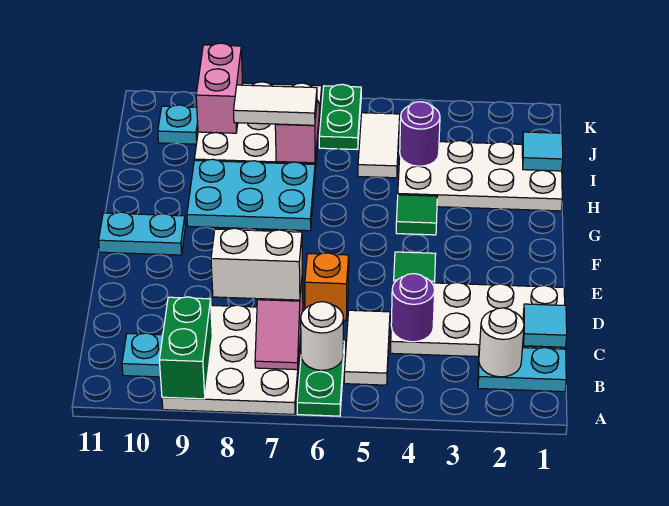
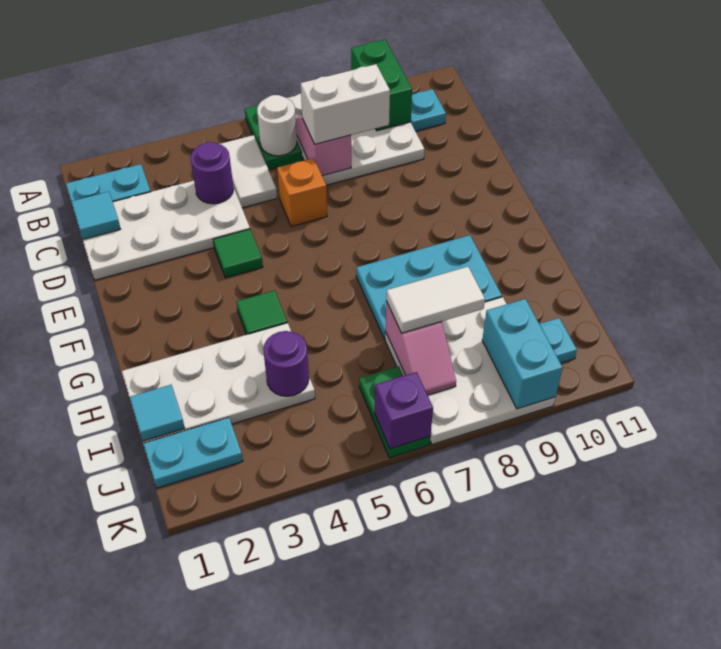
white 1x1 round brick [479,308,524,377] -> none
cyan 1x2 plate [99,212,185,255] -> cyan 1x2 plate moved to [143,418,243,488]
white 1x2 tile [358,113,400,178] -> none
pink 1x2 brick [196,43,243,133] -> cyan 1x2 brick [482,299,563,409]
none -> purple 1x1 brick [375,372,433,449]

